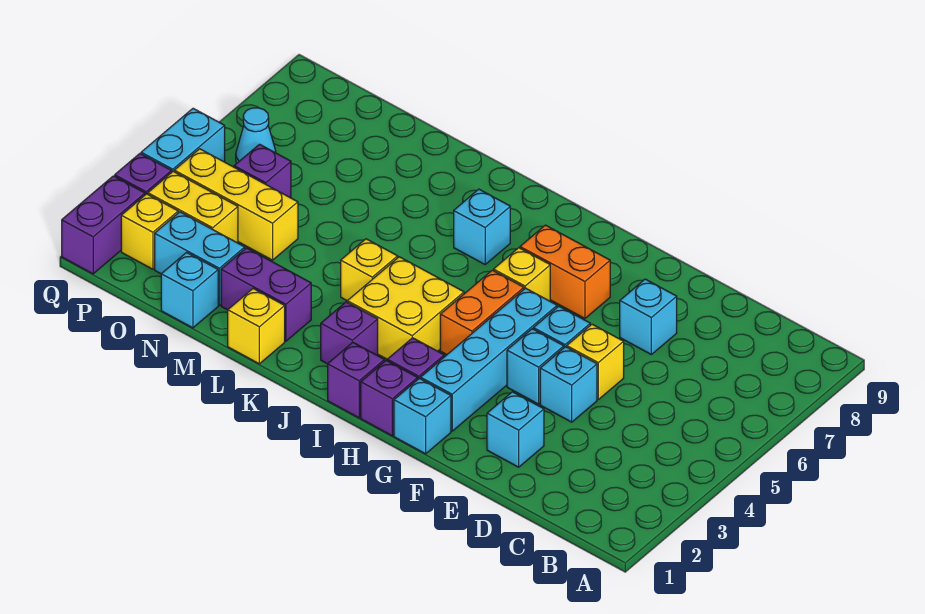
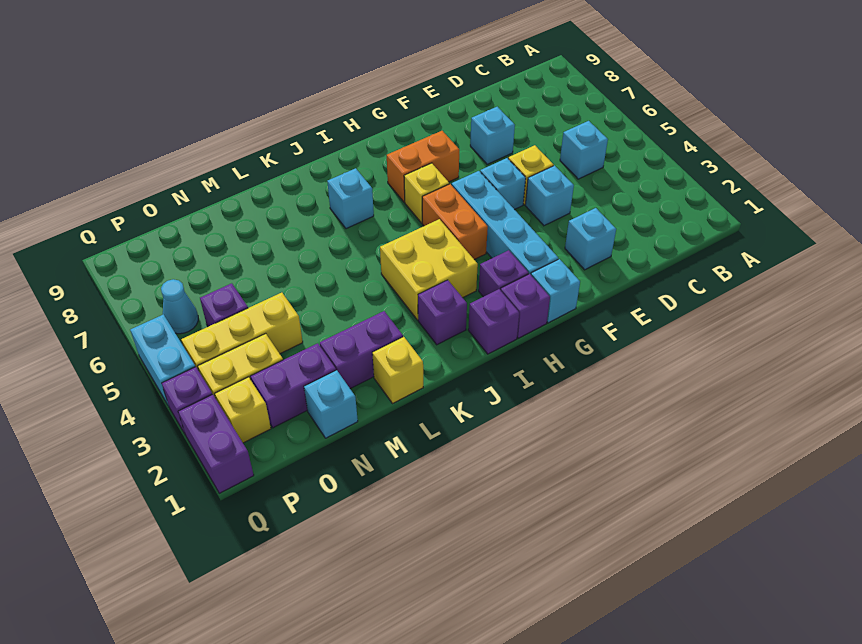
cyan 1x1 brick [507,329,564,404] -> cyan 1x1 brick moved to [560,121,608,179]
yellow 1x1 brick [341,239,398,301] -> none
cyan 1x2 brick [155,212,245,305] -> purple 1x2 brick [251,343,336,428]

